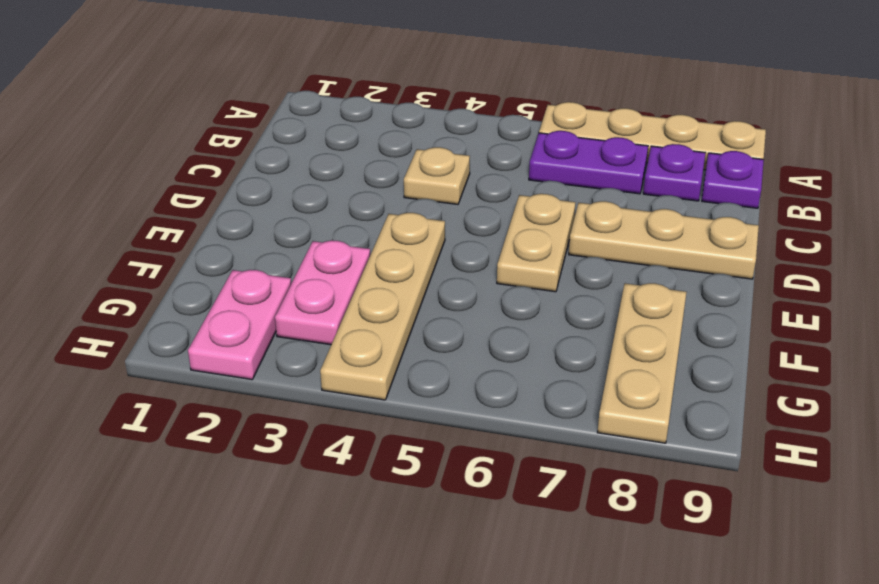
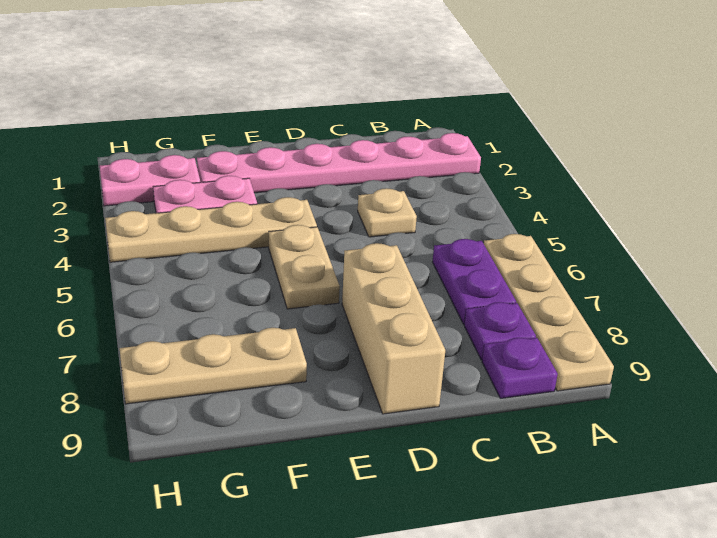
none -> pink 1x6 plate [197,133,481,193]
tan 1x2 plate [497,194,575,292] -> tan 1x2 plate turned to [269,225,340,309]
tan 1x3 plate [569,201,759,279] -> tan 1x3 brick [342,243,445,414]

